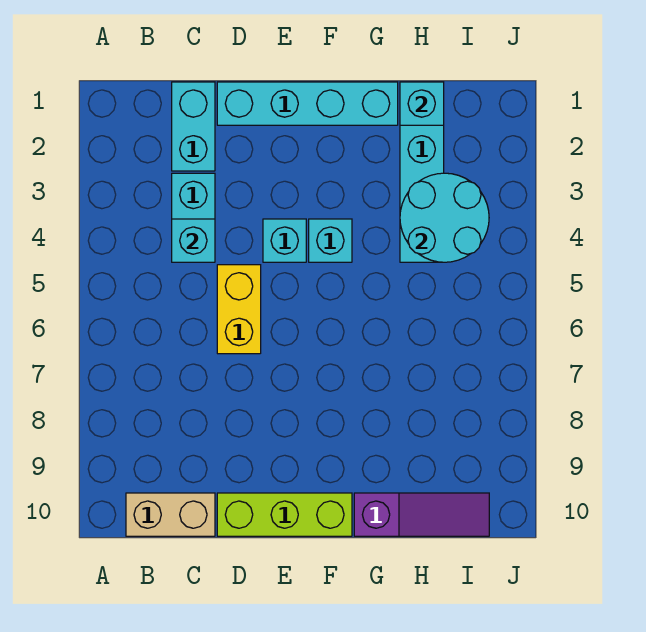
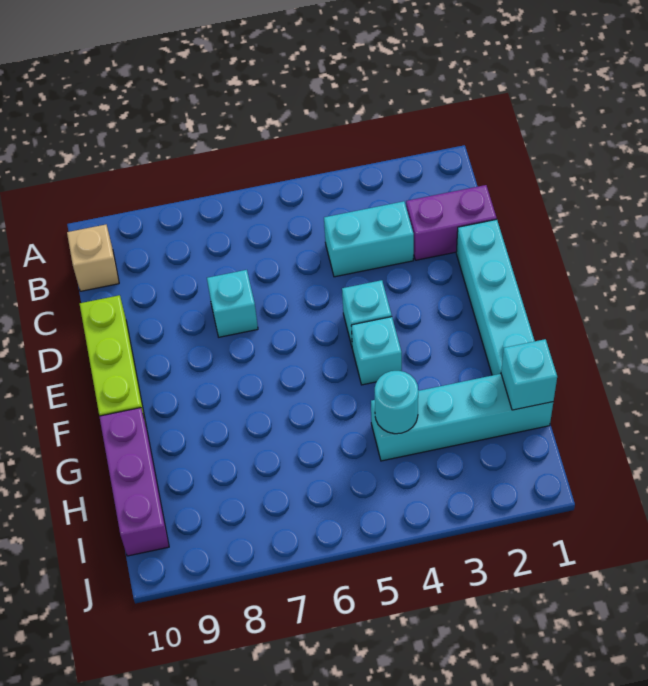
tan 1x2 brick [126,493,215,536] -> tan 1x1 brick [67,225,119,291]
cyan 1x2 brick [172,82,215,171] -> purple 1x2 brick [406,185,497,260]
cyan 1x1 brick [172,219,215,262] -> cyan 1x1 brick moved to [207,270,258,337]
yellow 1x2 brick [217,265,261,354] -> none
purple 1x3 slope [354,493,489,536] -> purple 1x3 brick [99,408,169,556]
cyan 2x2 round brick [400,173,489,262] -> cyan 1x1 round brick [375,371,418,434]

